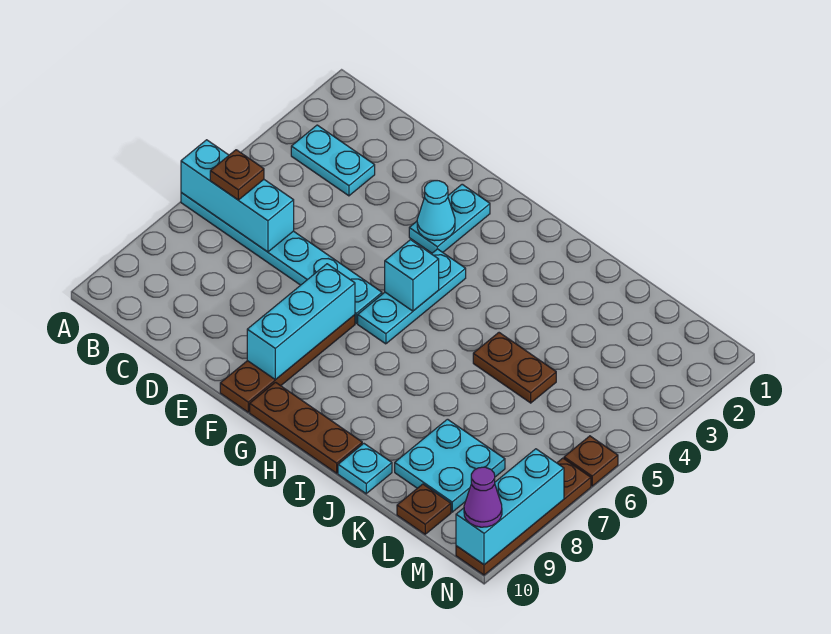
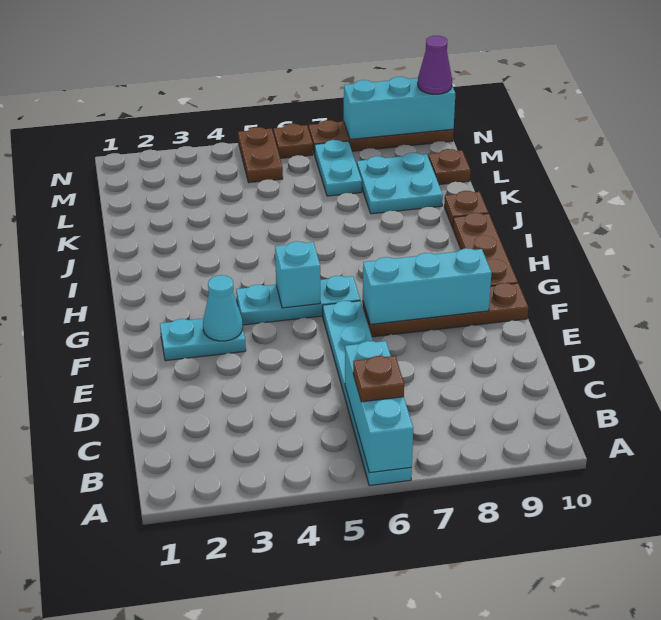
cyan 1x2 plate [291,125,375,196] -> cyan 1x2 plate moved to [315,140,362,196]
brown 1x2 plate [473,333,556,403] -> brown 1x2 plate moved to [238,127,283,183]
cyan 1x1 plate [338,444,392,494] -> brown 1x1 plate [444,191,488,228]

